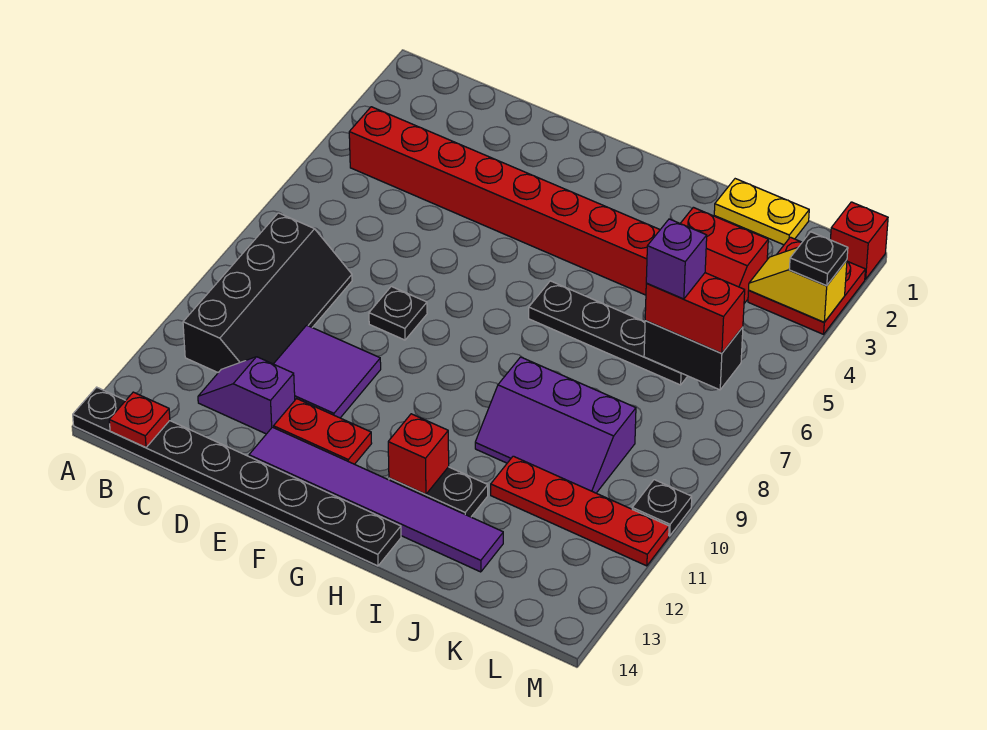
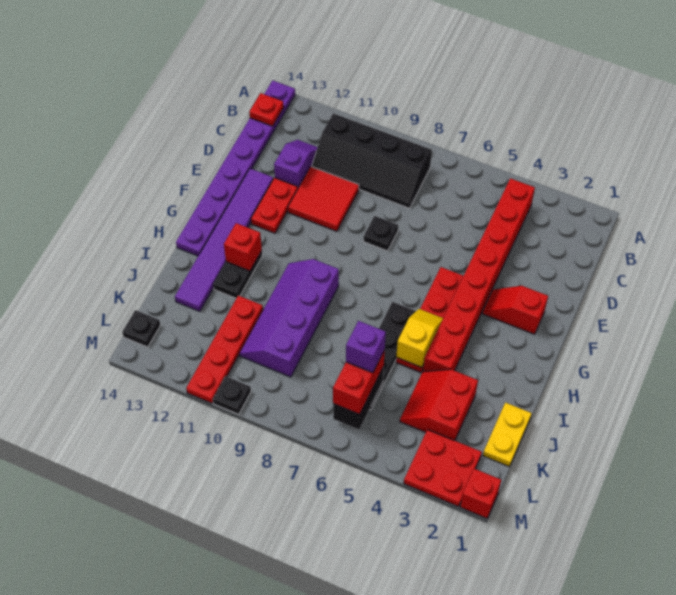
black 1x8 plate [73,387,401,566] -> purple 1x8 plate [176,80,295,256]
purple 2x2 tile [274,325,381,418] -> red 2x2 tile [288,167,359,231]
none -> red 1x2 slope [483,286,548,334]
none -> red 1x4 plate [396,267,463,373]
purple 2x3 slope [475,357,636,493] -> purple 2x4 slope [239,259,339,377]
yellow 1x2 slope [749,248,847,322] -> yellow 1x2 slope moved to [396,309,443,367]
black 1x1 plate [789,232,848,286] -> black 1x1 plate moved to [122,310,161,347]

